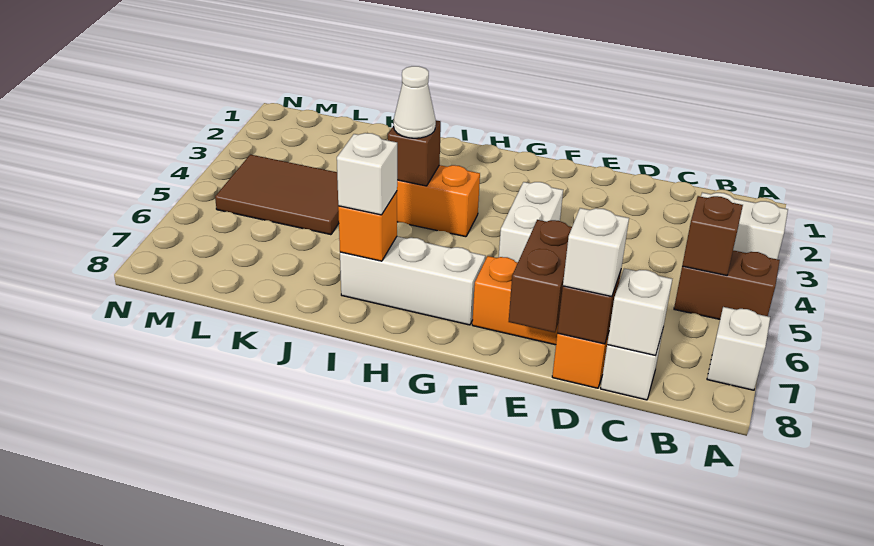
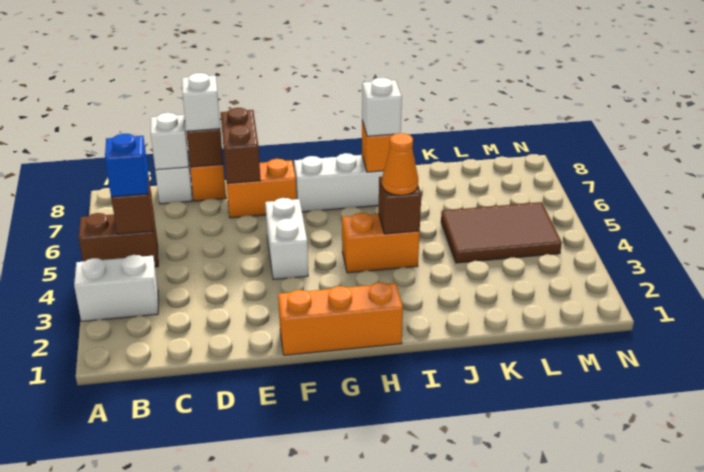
white 1x1 brick [707,307,770,390] -> none
none -> blue 1x1 brick [105,134,149,197]
none -> orange 1x3 brick [278,282,403,355]
white 1x1 cone [394,66,436,138] -> orange 1x1 cone [382,133,418,195]

